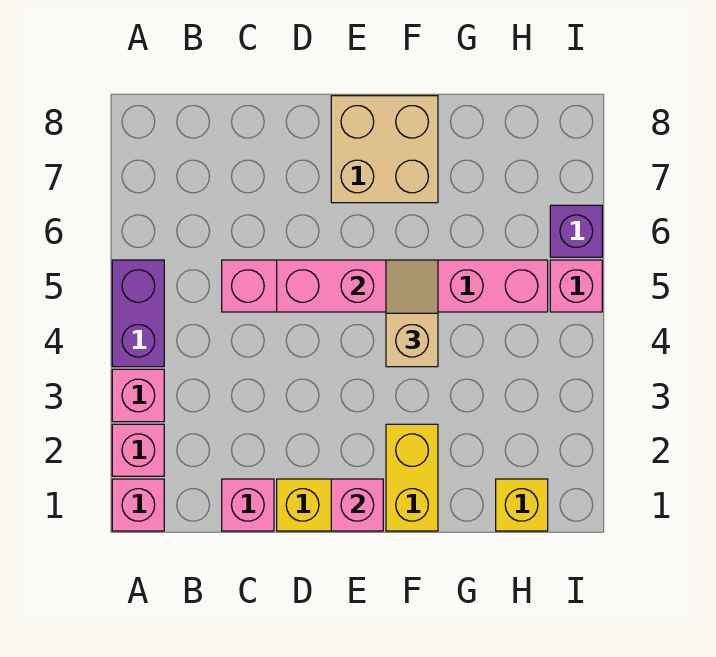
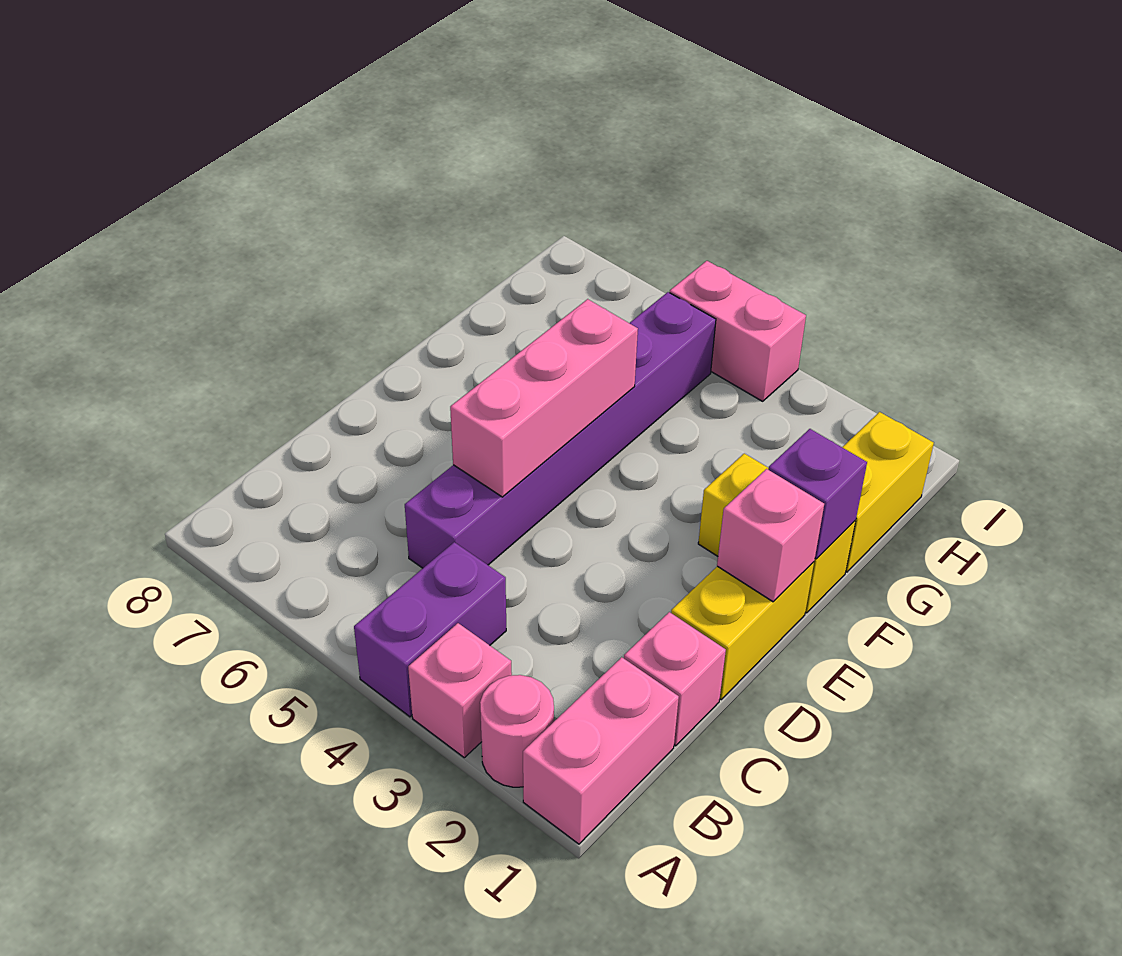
pink 1x1 brick [112,479,164,531] -> pink 1x2 brick [523,657,679,844]
pink 1x1 brick [112,424,164,476] -> pink 1x1 round brick [480,675,554,787]
purple 1x2 brick [112,260,164,367] -> purple 1x2 brick turned to [354,542,506,717]
pink 1x6 brick [222,260,548,312] -> purple 1x6 brick [405,292,716,568]
tan 2x2 brick [331,96,438,203] -> none
tan 1x2 slope [386,260,438,367] -> none
yellow 1x1 brick [496,479,548,531] -> yellow 1x2 brick [842,412,934,572]
pink 1x1 brick [550,260,602,312] -> pink 1x2 brick [670,261,806,401]
purple 1x1 brick [550,205,602,257] -> purple 1x1 brick moved to [768,429,867,559]

